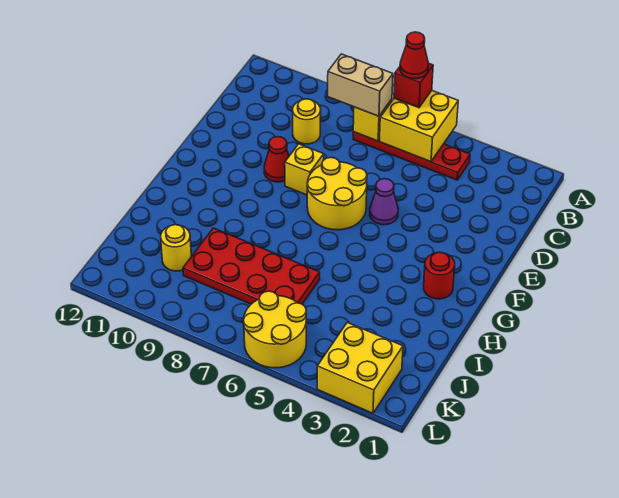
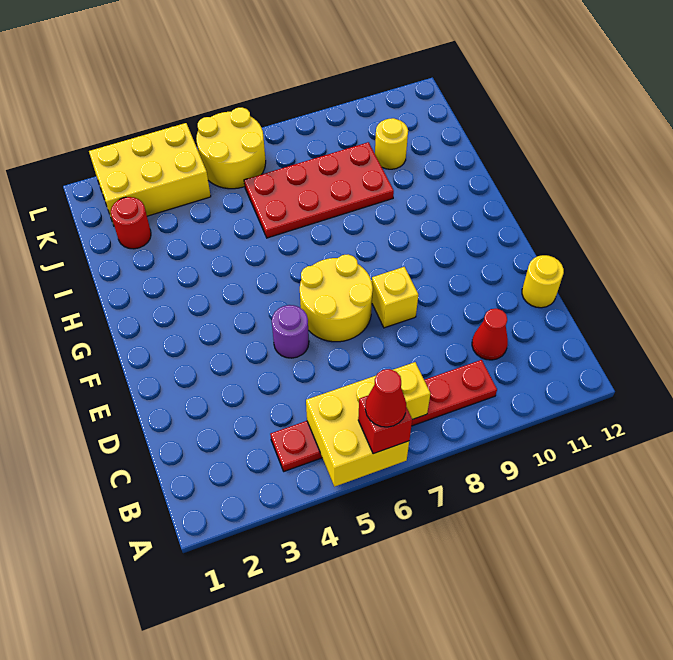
red 1x4 plate [353,132,470,180] -> red 1x6 plate [270,360,497,471]
tan 1x2 brick [328,54,393,116] -> none
yellow 1x1 round brick [293,99,321,144] -> yellow 1x1 round brick moved to [522,255,564,308]
purple 1x1 cone [370,179,398,225] -> purple 1x1 round brick [272,305,309,358]
red 1x1 cone [264,137,289,182] -> red 1x1 cone moved to [472,309,508,360]
red 1x1 round brick [424,252,455,299] -> red 1x1 round brick moved to [111,197,151,249]
yellow 2x2 brick [317,323,403,413] -> yellow 2x3 brick [89,123,211,225]

